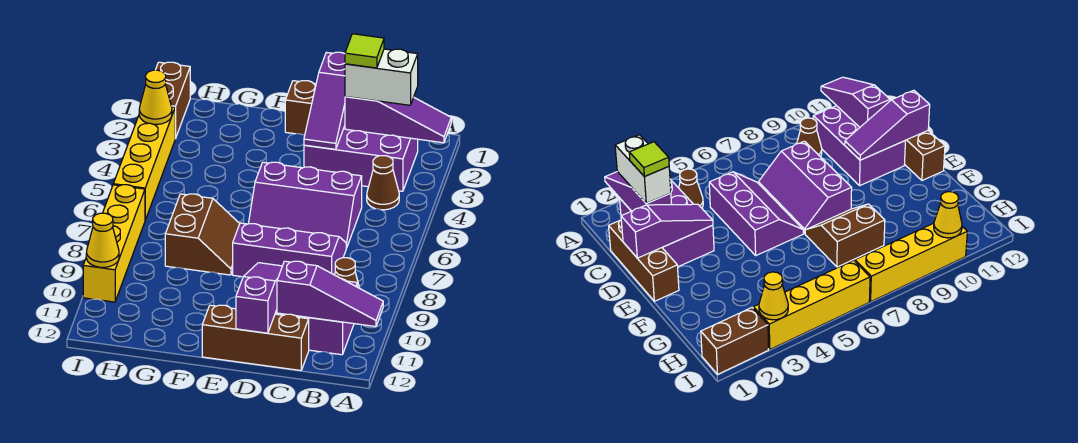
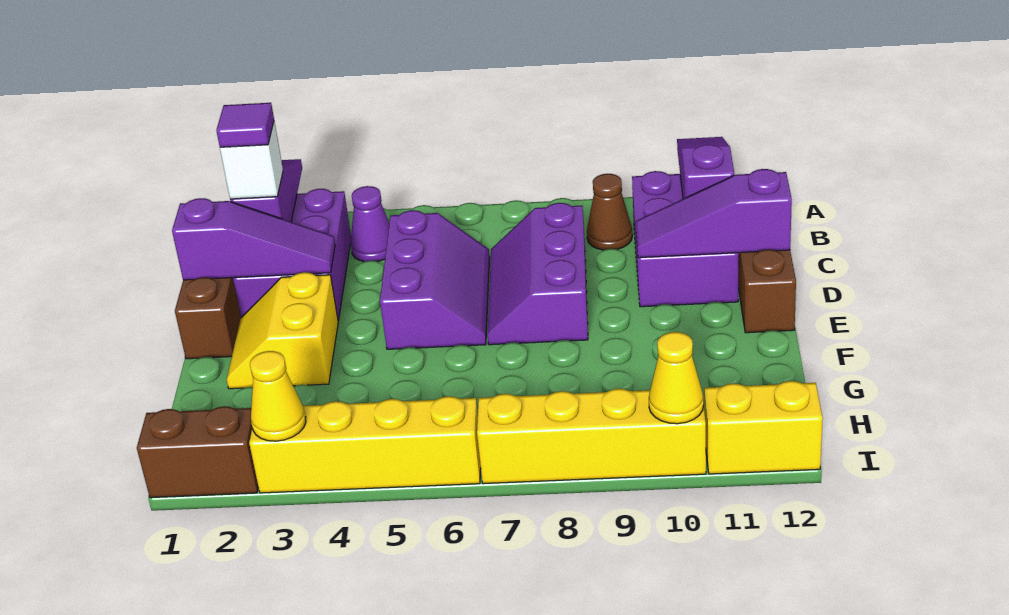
white 1x2 brick [345,49,418,105] -> white 1x1 brick [220,121,283,199]
brown 1x1 cone [367,156,399,210] -> purple 1x1 cone [351,186,389,262]
lime 1x1 tile [345,34,384,68] -> purple 1x1 tile [216,103,274,147]
none -> yellow 2x2 slope [227,272,338,389]
brown 2x2 slope [165,194,240,275] -> none
none -> yellow 1x2 brick [704,381,823,474]

